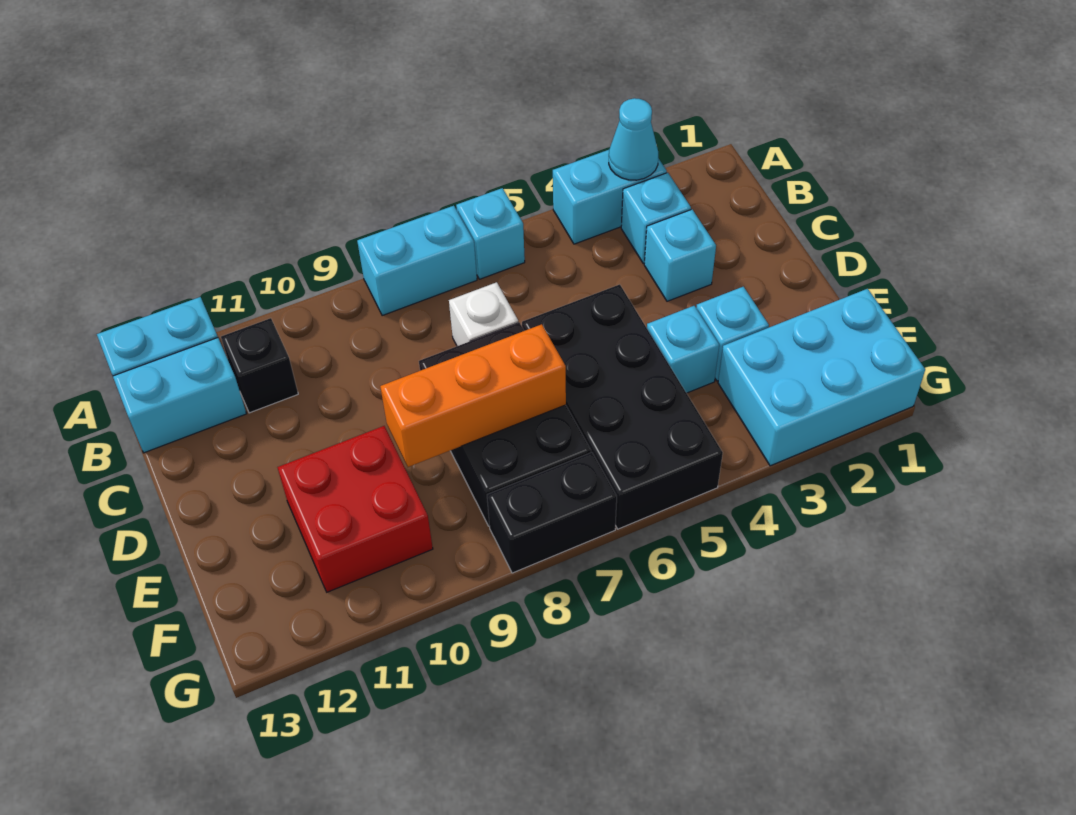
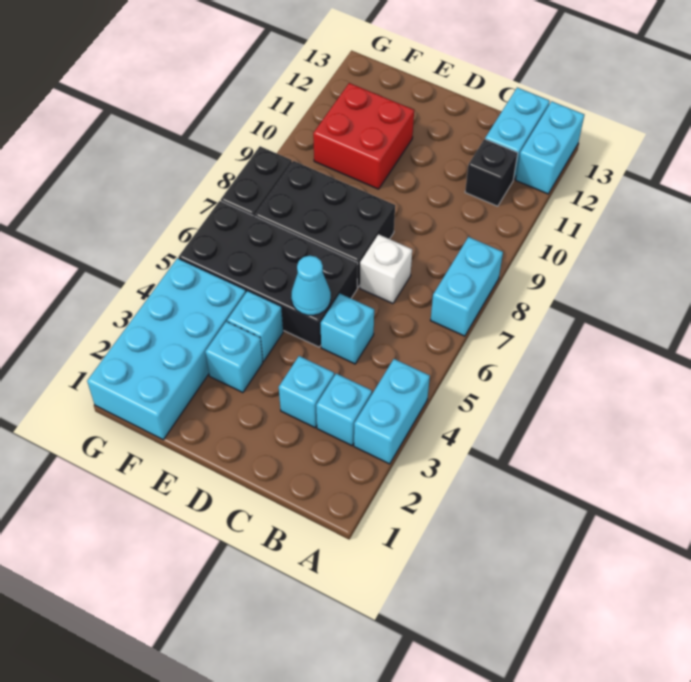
cyan 1x1 cone [609,98,658,180] -> cyan 1x1 cone moved to [291,256,331,315]
cyan 1x1 brick [456,188,525,279] -> cyan 1x1 brick moved to [321,294,374,364]
orange 1x3 brick [380,324,566,467] -> none
cyan 2x3 brick [718,289,925,466] -> cyan 2x4 brick [87,258,246,440]

